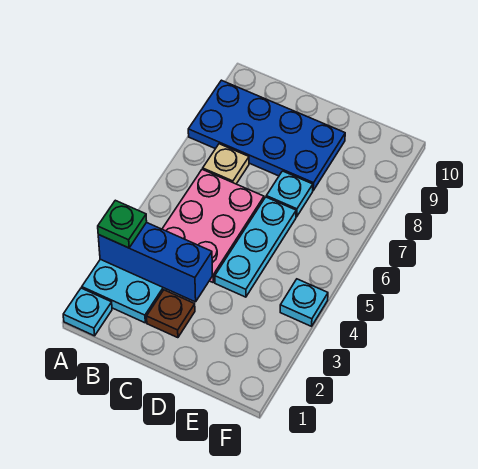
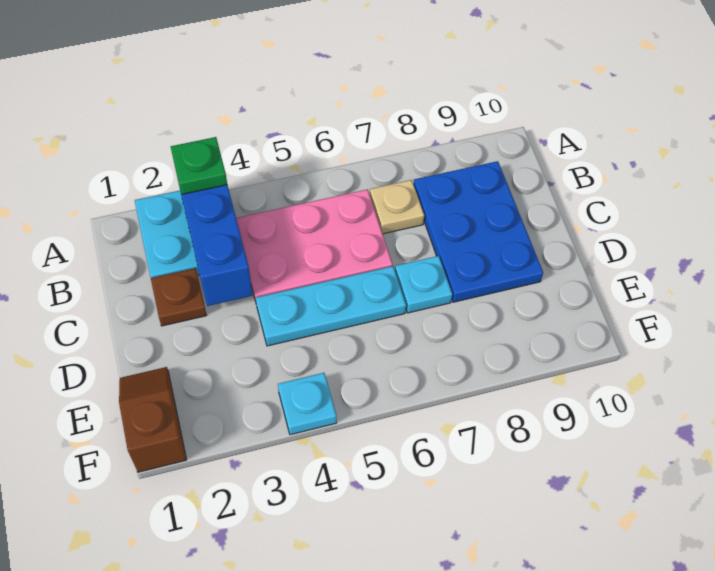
cyan 1x1 plate [63,288,112,336] -> none
blue 2x4 plate [188,80,345,190] -> blue 2x3 plate [413,161,543,302]
none -> brown 1x2 slope [119,367,186,472]

